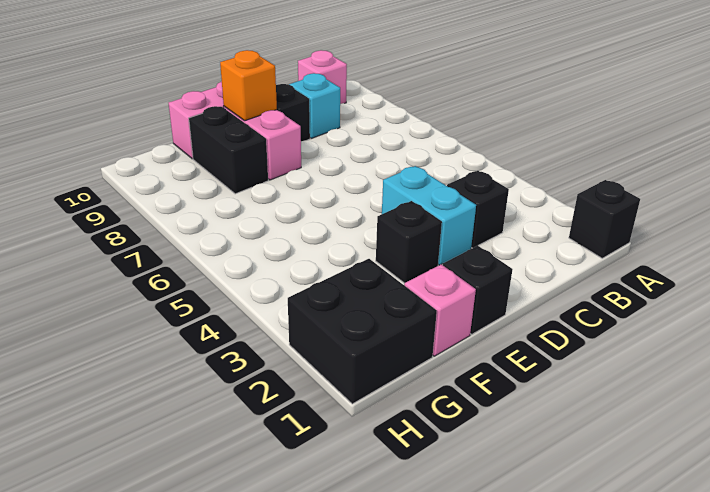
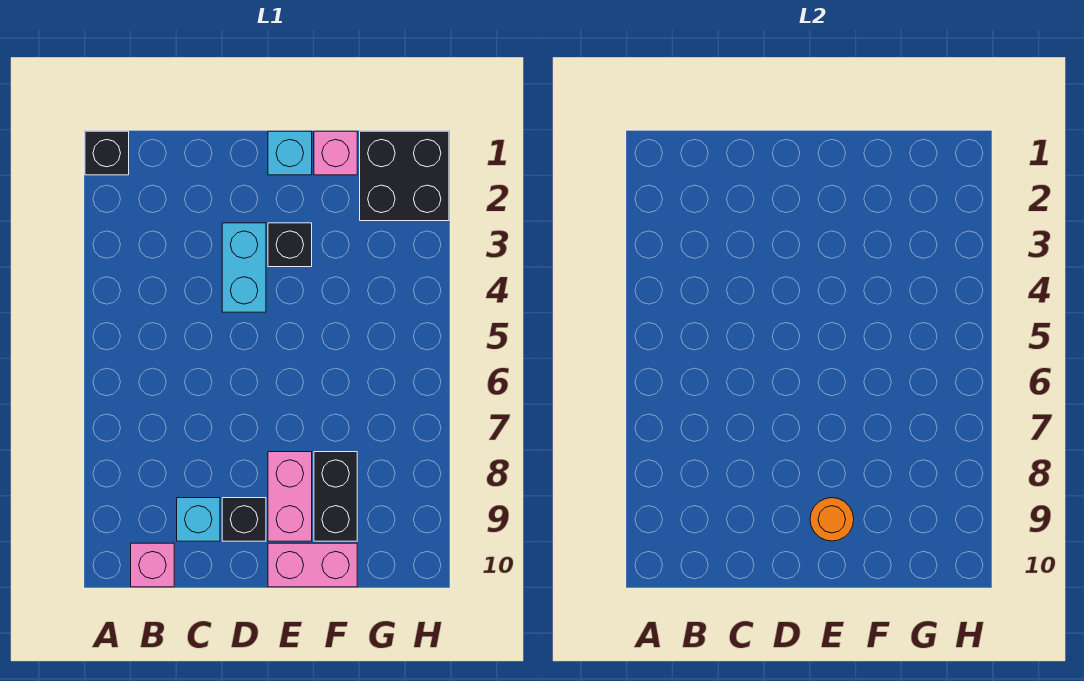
black 1x1 brick [447,171,509,248] -> none
black 1x1 brick [443,246,513,334] -> cyan 1x1 brick [268,131,312,175]
orange 1x1 brick [220,50,277,121] -> orange 1x1 round brick [810,498,854,541]

